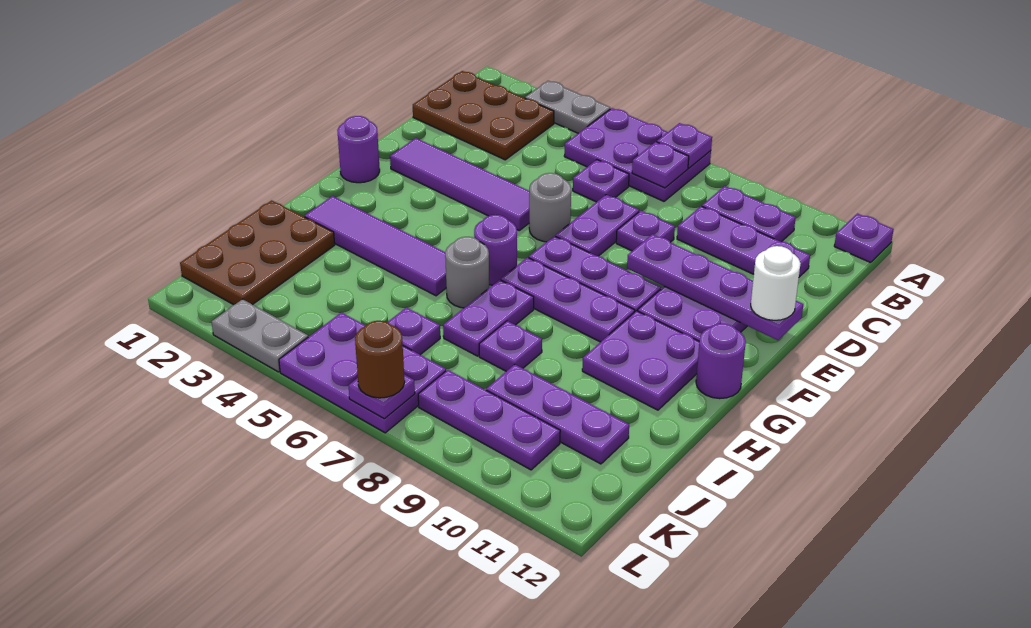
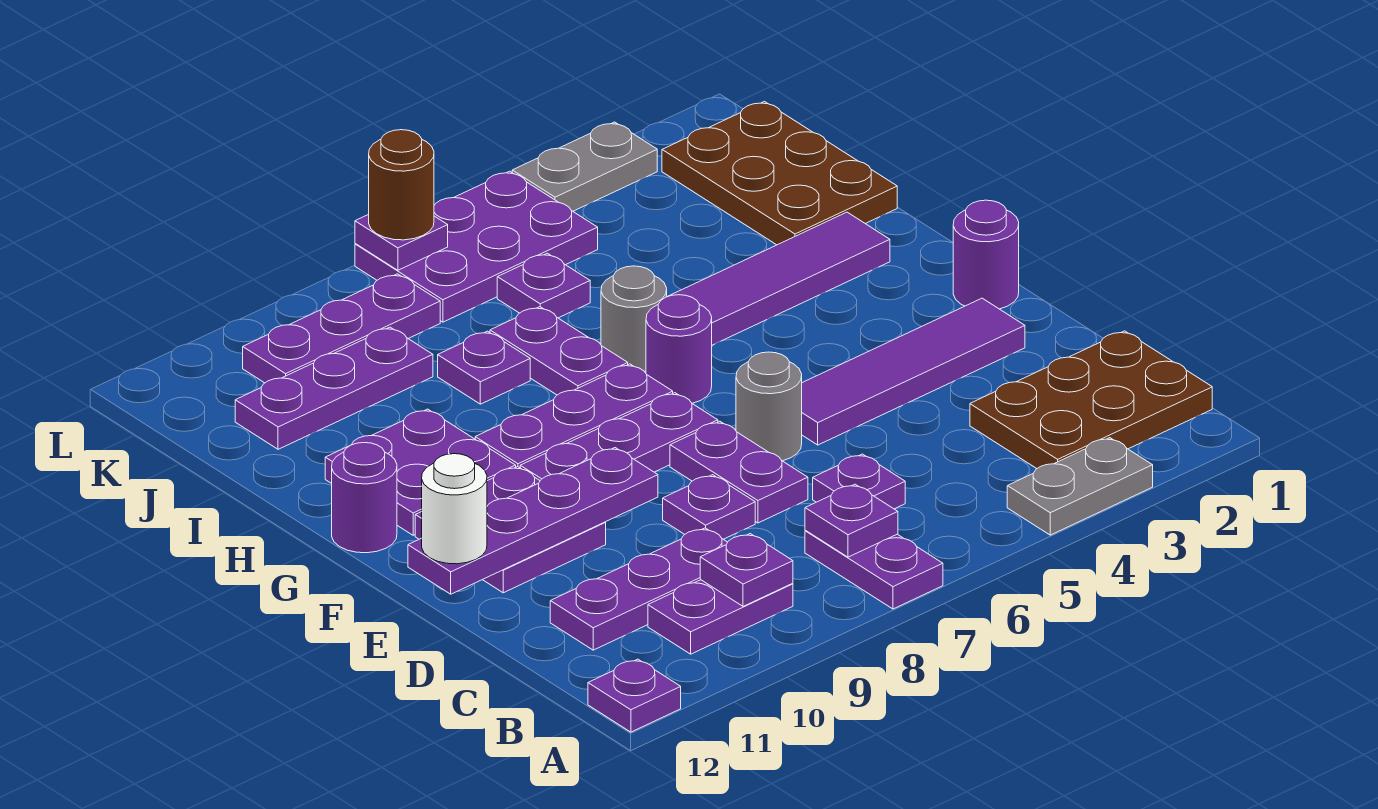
purple 2x3 plate [564,108,711,201] -> purple 1x2 plate [805,531,943,609]
purple 1x1 plate [657,123,712,168] -> purple 1x1 plate moved to [700,534,793,606]

